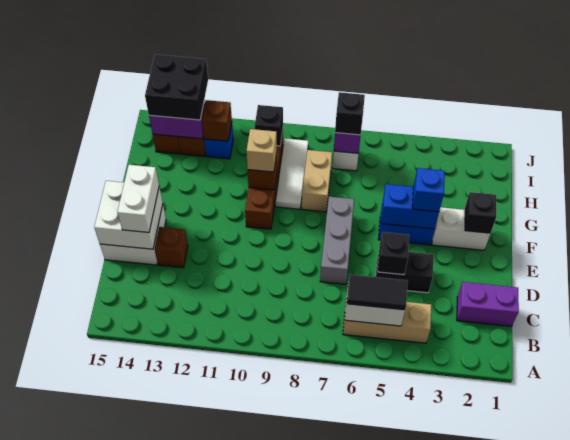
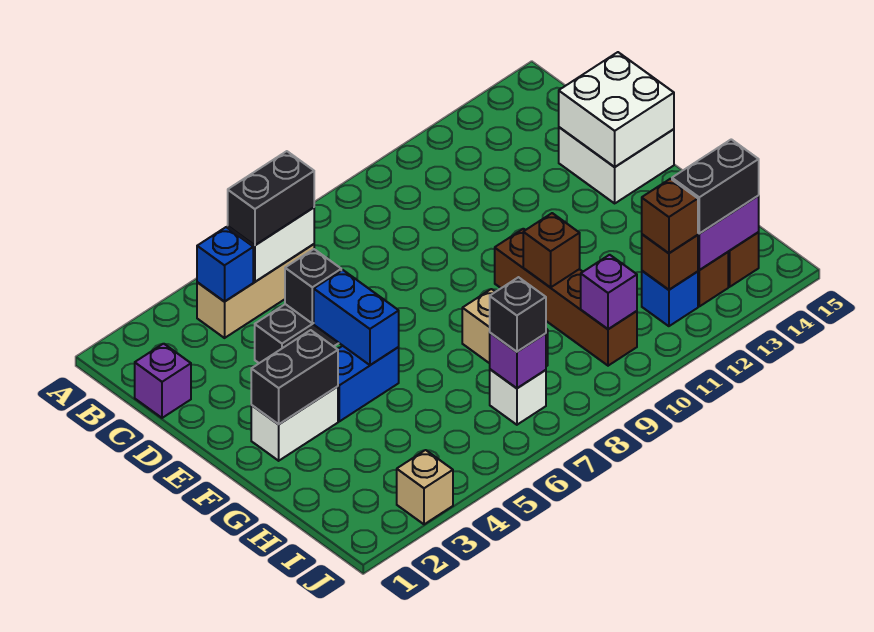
black 1x2 tile [346,274,408,311] -> black 1x2 brick [228,151,314,245]
purple 1x2 brick [457,282,519,326] -> purple 1x1 brick [135,344,191,418]
grey 1x3 brick [320,197,354,284] -> none
brown 1x1 brick [155,227,188,268] -> brown 1x1 brick moved to [642,179,698,253]
white 1x2 brick [117,165,159,232] -> none
black 1x1 brick [464,192,496,234] -> black 1x2 brick [251,330,338,424]
blue 1x2 brick [381,184,439,229] -> blue 1x2 brick turned to [314,270,399,365]
blue 1x1 brick [412,168,445,212] -> blue 1x1 brick moved to [197,227,253,302]
white 1x3 tile [275,138,308,209] -> none
tan 1x1 brick [246,129,277,172] -> tan 1x1 brick moved to [397,450,453,524]
black 1x1 brick [255,105,283,146] -> purple 1x1 brick [581,255,637,329]
black 2x2 brick [145,54,208,120] -> black 1x2 brick [672,139,759,234]

